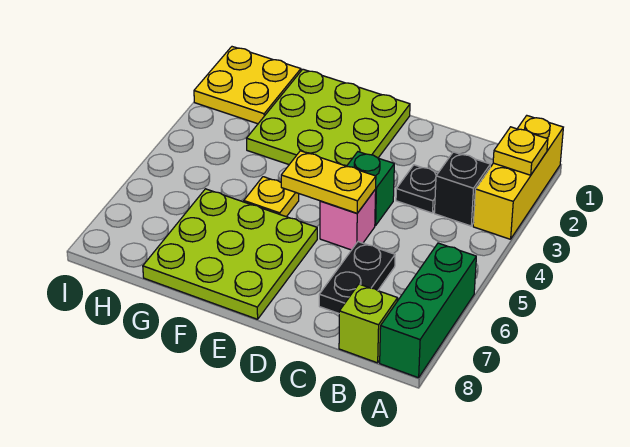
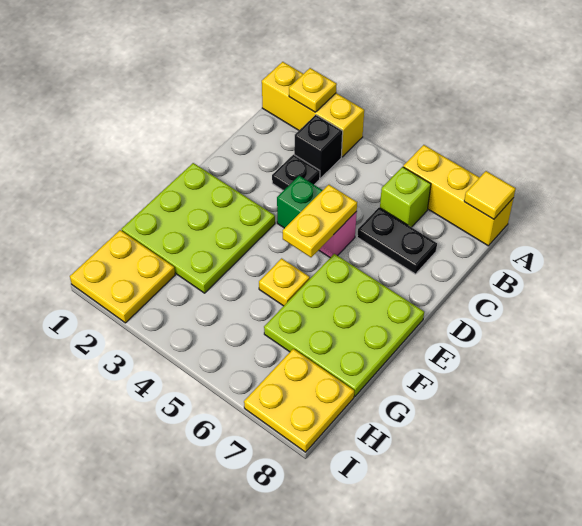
green 1x3 brick [380,243,476,378] -> yellow 1x3 brick [403,145,513,246]
none -> yellow 1x1 tile [464,171,516,219]
lime 1x1 brick [339,284,398,363] -> lime 1x1 brick moved to [380,167,431,227]
none -> yellow 2x2 plate [244,349,354,452]

